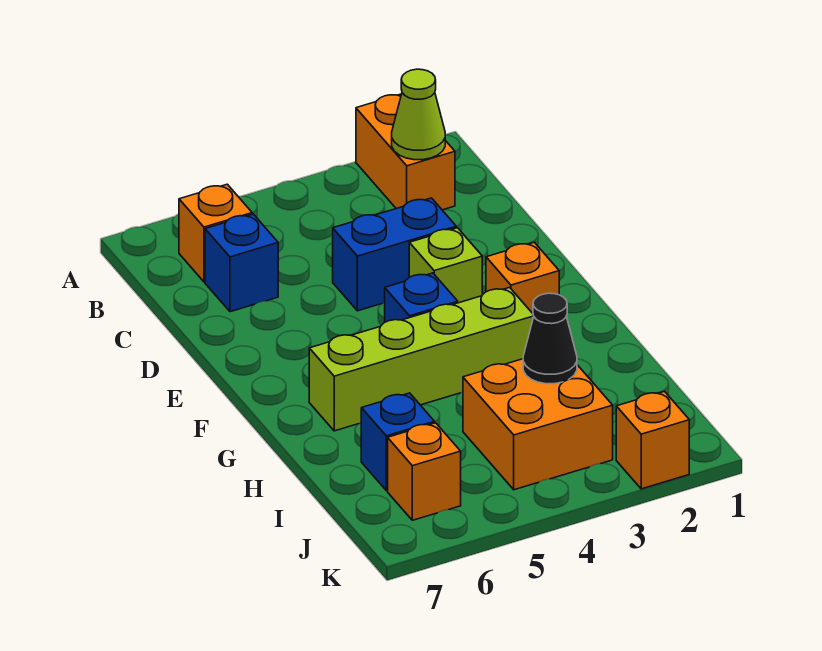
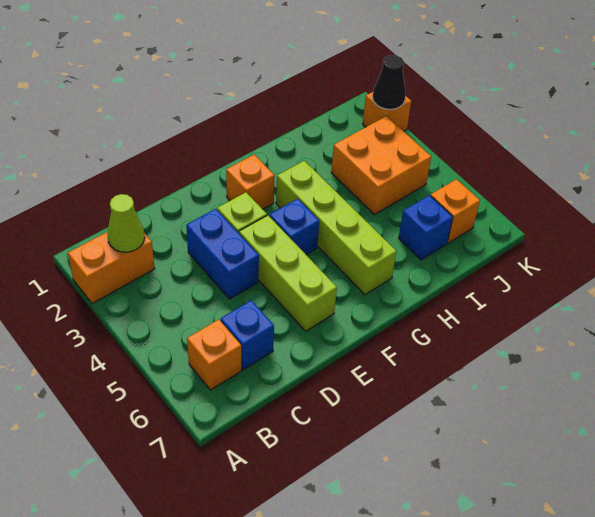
none -> lime 1x3 brick [239,215,337,331]
black 1x1 cone [523,293,577,384] -> black 1x1 cone moved to [373,55,406,109]

